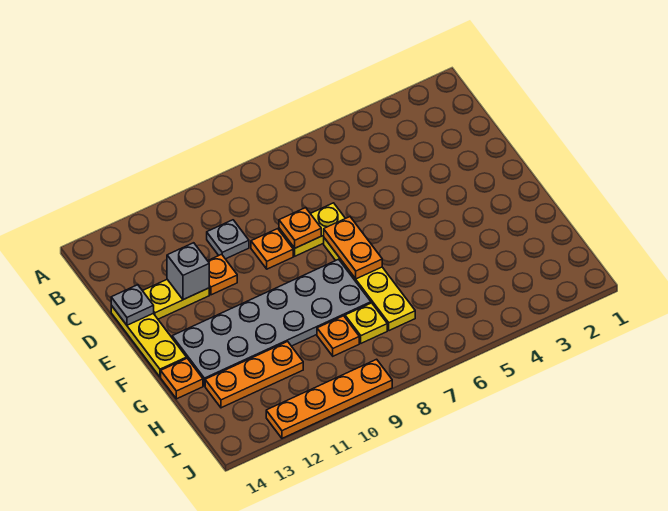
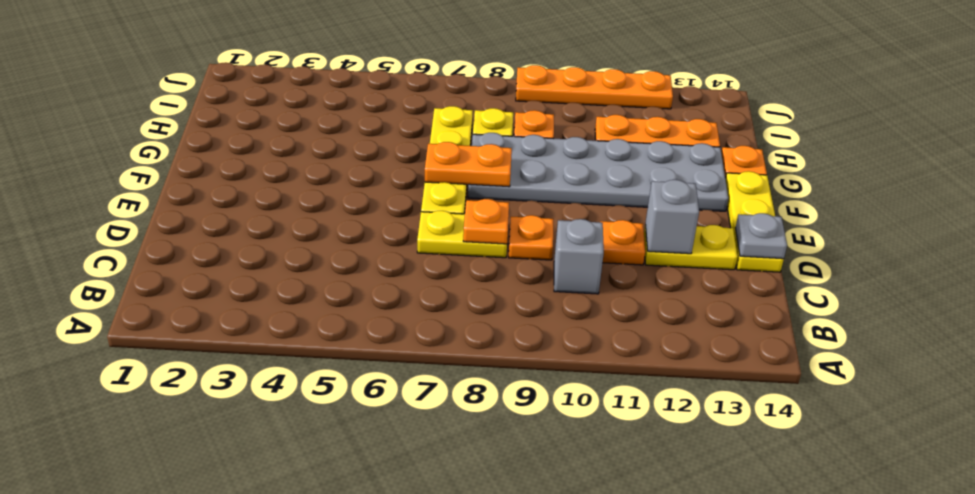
grey 1x1 plate [207,220,249,259] -> grey 1x1 brick [554,219,604,294]
orange 1x2 plate [324,217,382,279] -> orange 1x2 plate turned to [425,142,512,187]

